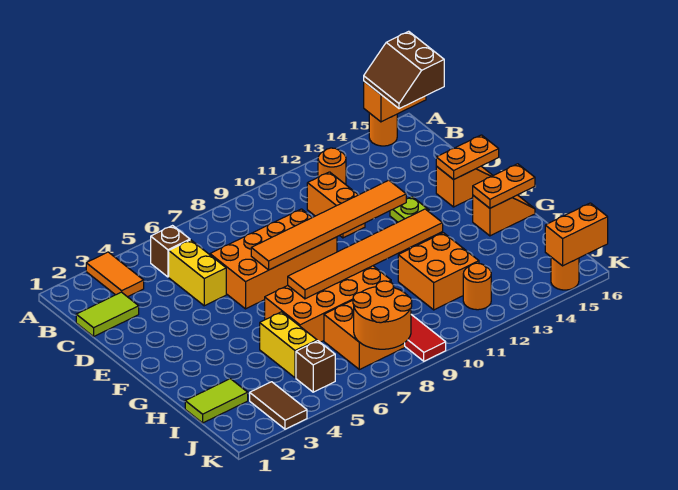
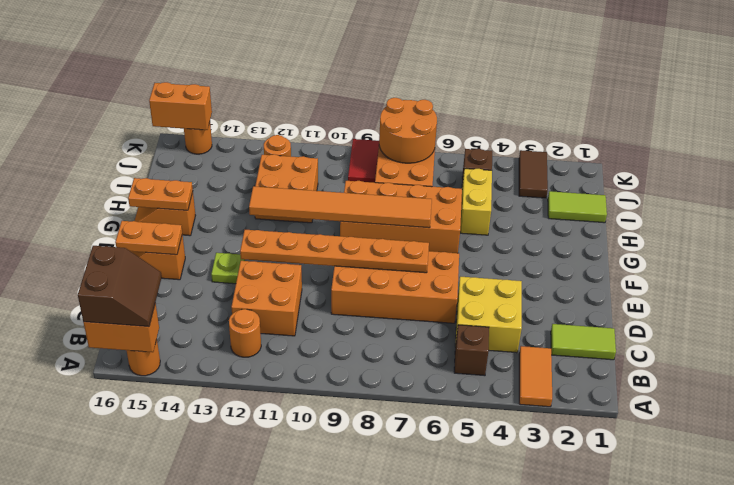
yellow 1x2 brick [169,240,226,306] -> yellow 2x2 brick [455,277,522,353]
orange 1x2 brick [307,172,365,238] -> orange 2x2 brick [231,261,302,336]
orange 1x6 tile [251,180,406,270] -> orange 1x6 plate [240,230,429,273]

